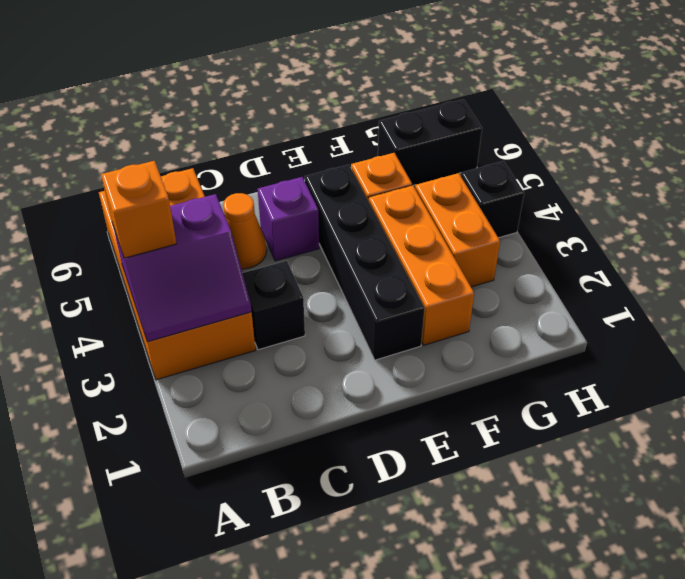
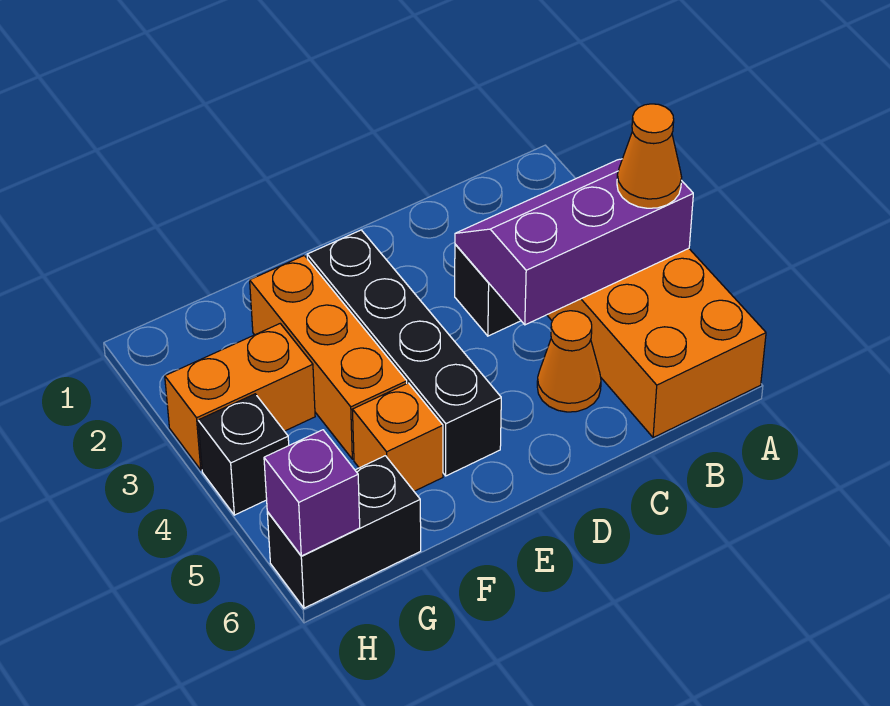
purple 2x2 slope [113,194,252,342] -> purple 2x3 slope [455,159,693,325]
orange 1x1 brick [101,161,177,258] -> orange 1x1 cone [617,104,682,208]
purple 1x1 brick [258,177,319,261] -> purple 1x1 brick moved to [264,430,360,556]
orange 1x2 brick [415,173,500,287] -> orange 1x2 brick turned to [165,324,315,470]

